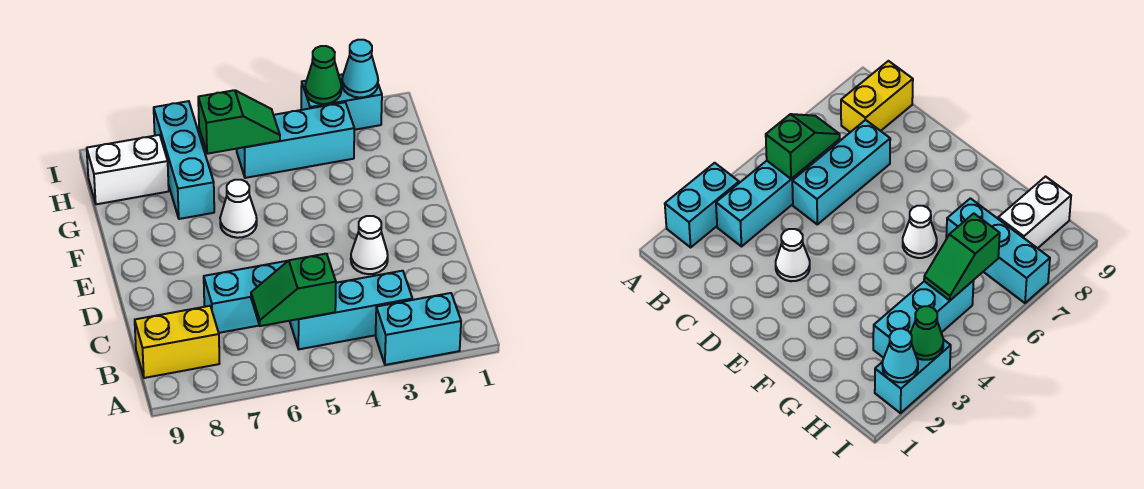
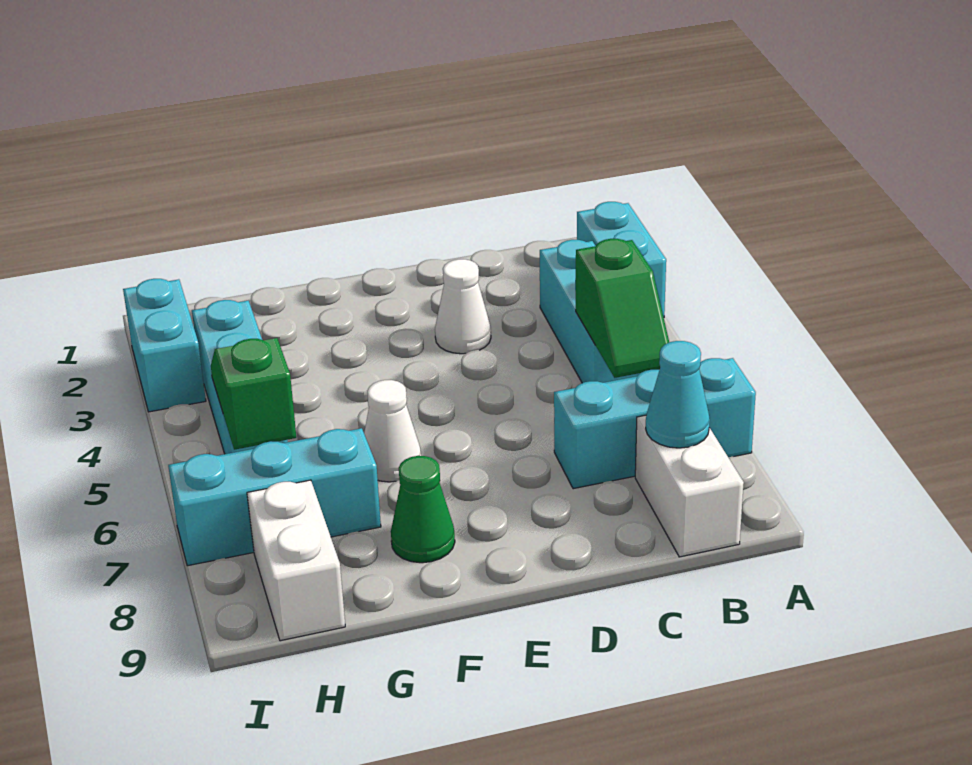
yellow 1x2 brick [135,306,220,378] -> white 1x2 brick [635,415,744,557]
cyan 1x3 brick [204,261,287,333] -> cyan 1x3 brick turned to [554,358,756,489]
cyan 1x1 cone [342,40,378,98] -> cyan 1x1 cone moved to [646,341,710,448]
green 1x1 cone [305,46,341,104] -> green 1x1 cone moved to [391,456,455,563]

